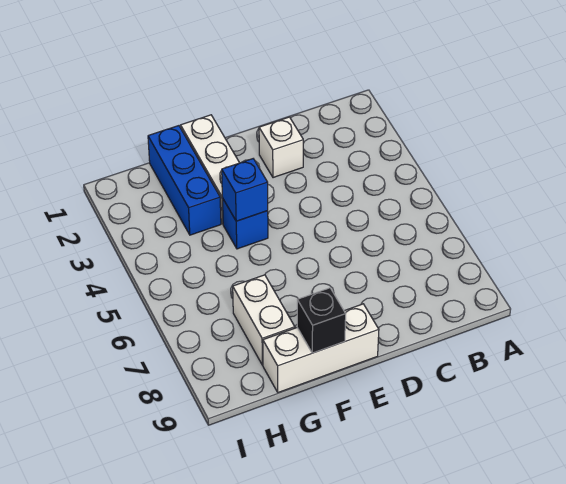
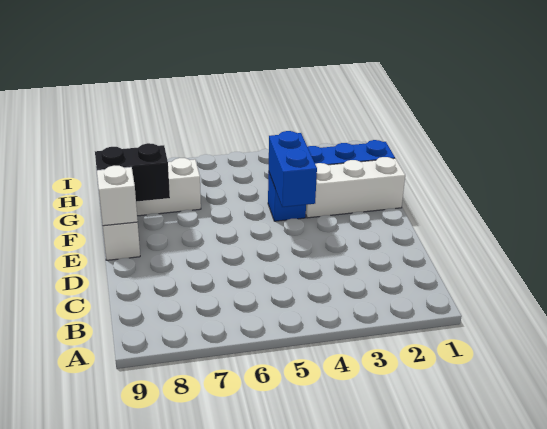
white 1x1 brick [259,117,303,178] -> white 1x1 brick moved to [97,166,138,226]
blue 1x1 brick [222,159,268,221] -> blue 1x2 brick [269,131,317,207]
black 1x1 brick [297,288,346,353] -> black 1x2 brick [95,143,170,202]

